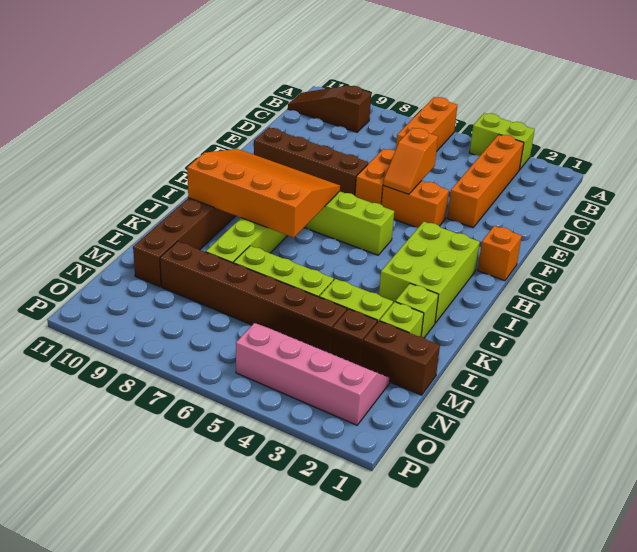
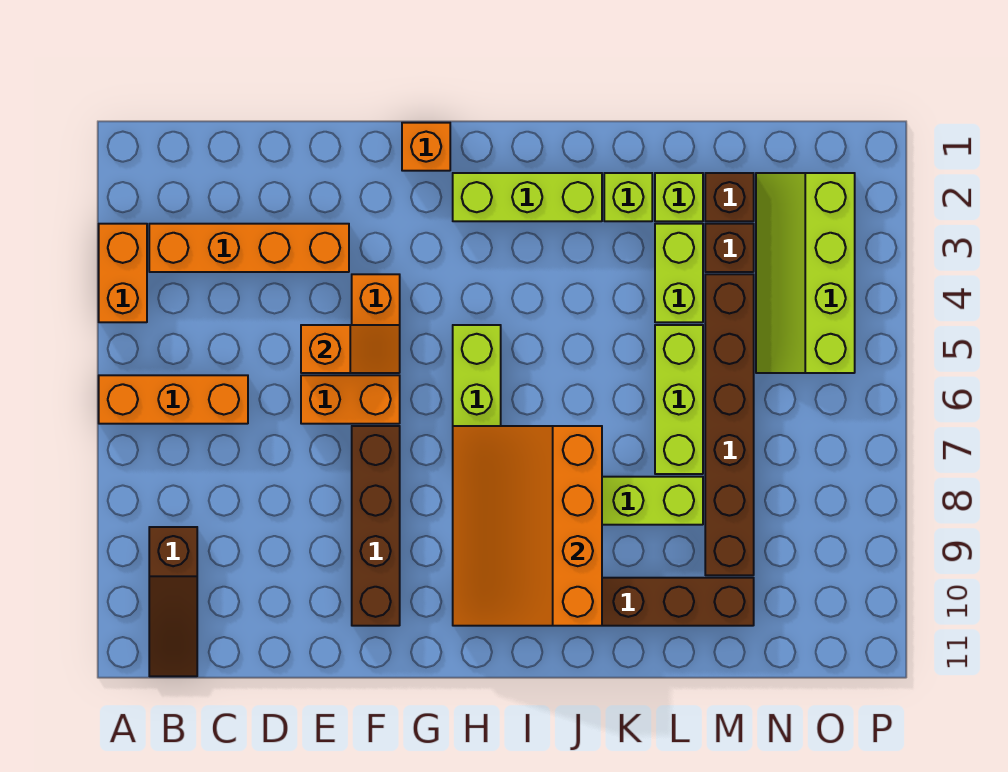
lime 1x2 brick [470,113,535,170] -> orange 1x2 brick [99,224,147,322]
lime 2x3 brick [379,222,480,323] -> lime 1x3 brick [453,173,602,221]
brown 1x2 brick [361,321,440,395] -> brown 1x1 brick [705,173,754,221]
pink 2x4 slope [236,323,390,425] -> lime 2x4 slope [756,173,855,373]

